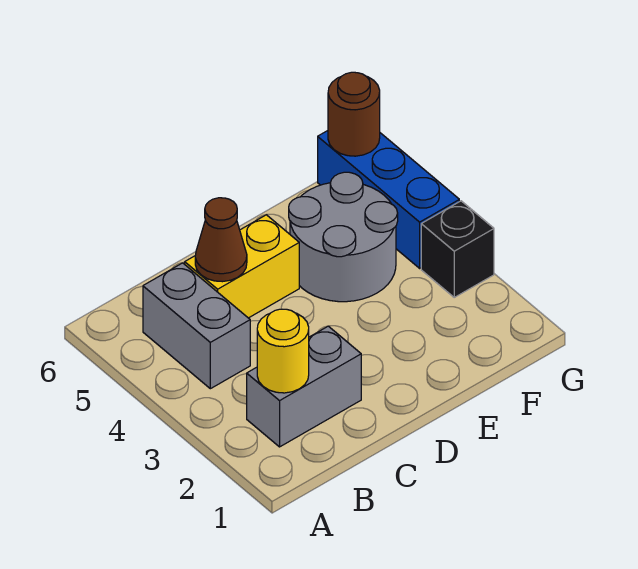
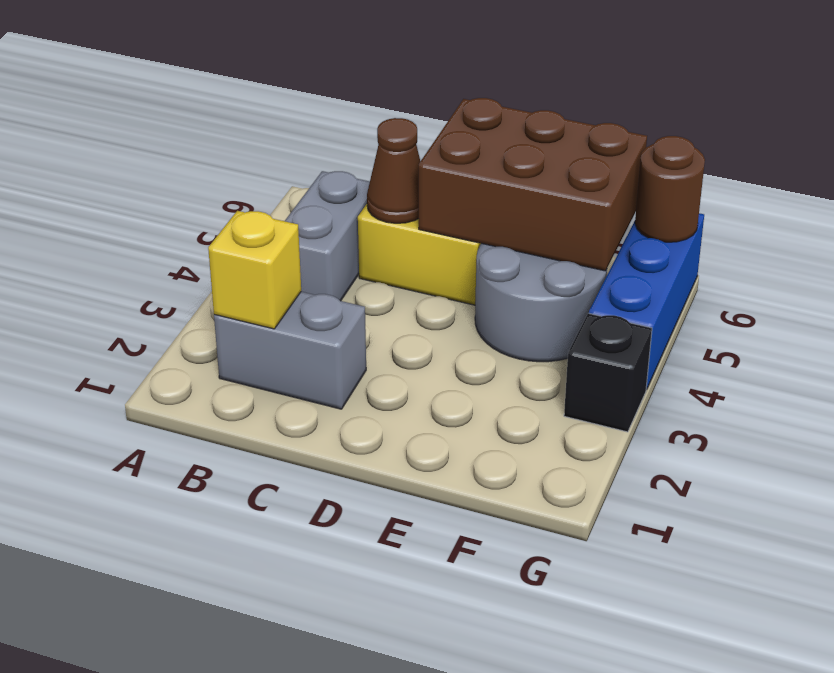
yellow 1x1 round brick [257,309,309,393] -> yellow 1x1 brick [208,211,301,329]
none -> brown 2x3 brick [419,98,647,271]

